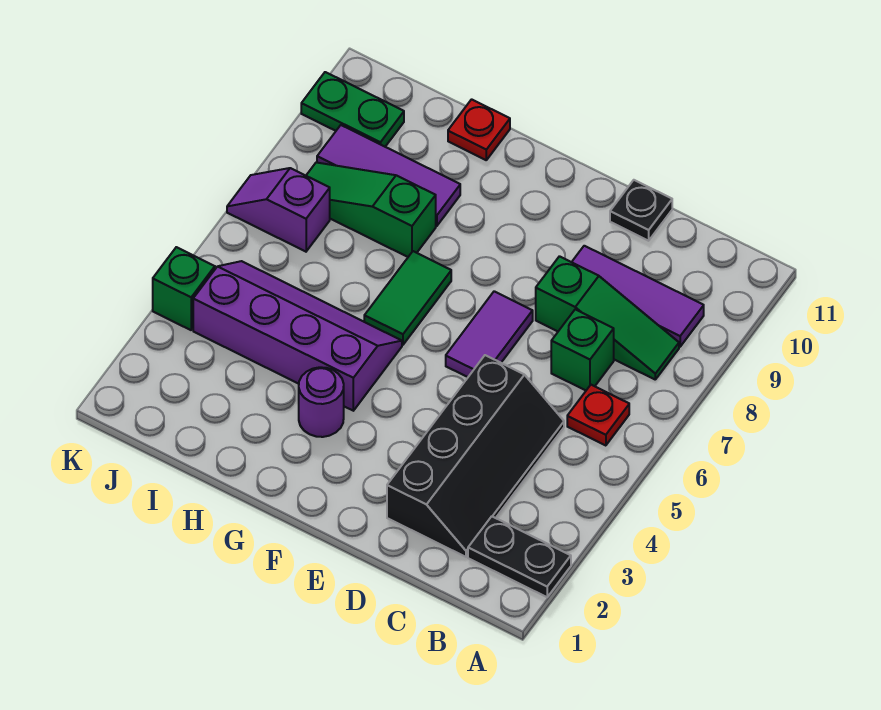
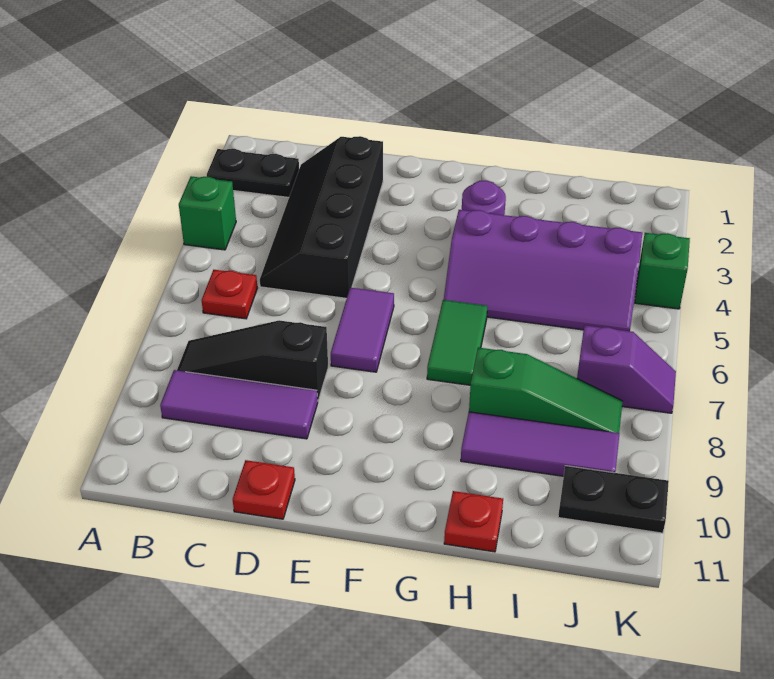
green 1x3 slope [536,256,679,379] -> black 1x3 slope [177,320,328,400]
green 1x1 brick [551,309,614,390] -> green 1x1 brick moved to [179,176,236,250]
black 1x1 plate [610,180,672,241] -> red 1x1 plate [233,460,295,519]
green 1x2 plate [301,72,404,147] -> black 1x2 plate [558,466,669,533]

